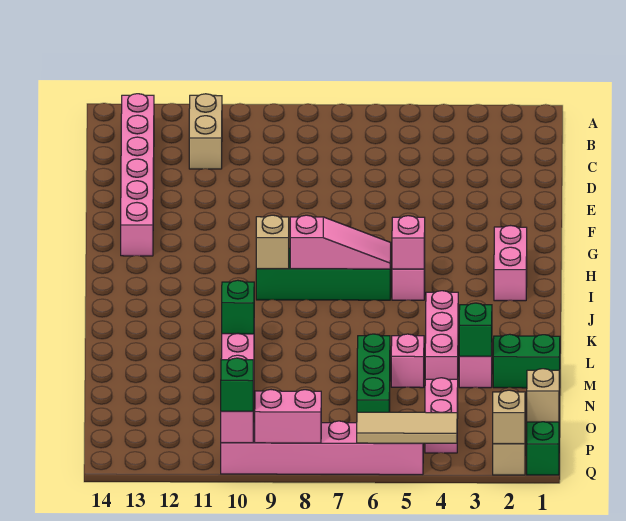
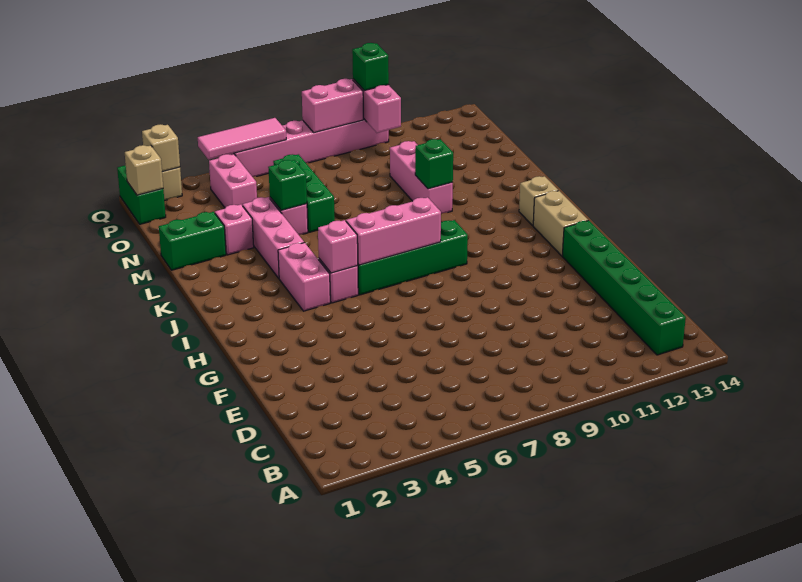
tan 1x2 brick [189,94,222,169] -> tan 1x2 brick moved to [533,191,588,256]
pink 1x6 brick [121,94,154,256] -> green 1x6 brick [562,220,686,355]
pink 1x2 brick [494,226,527,301] -> pink 1x2 brick moved to [278,243,330,311]
pink 1x3 slope [290,215,391,269] -> pink 1x3 brick [346,197,441,265]
tan 1x1 brick [256,215,289,269] -> tan 1x1 brick moved to [519,176,558,225]
green 1x1 brick [459,303,492,356] -> green 1x1 brick moved to [268,160,307,210]
tan 1x3 tile [357,412,457,443] -> pink 1x3 tile [198,118,286,160]

